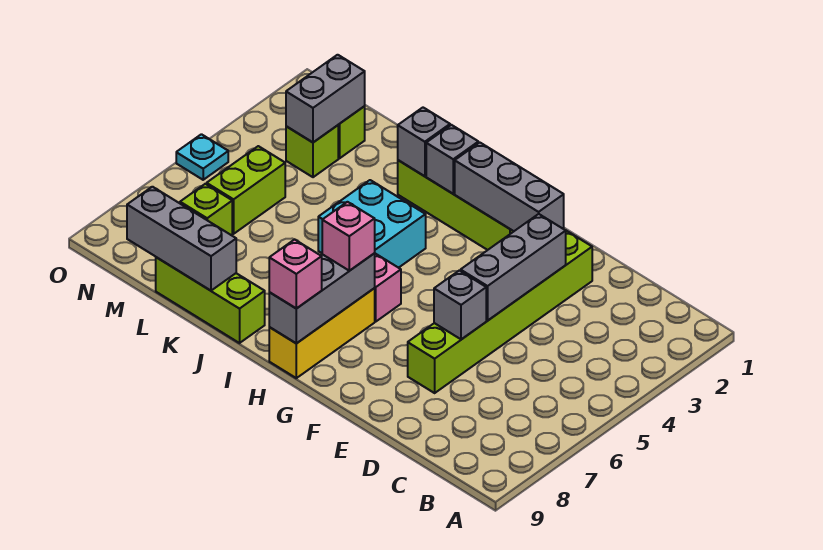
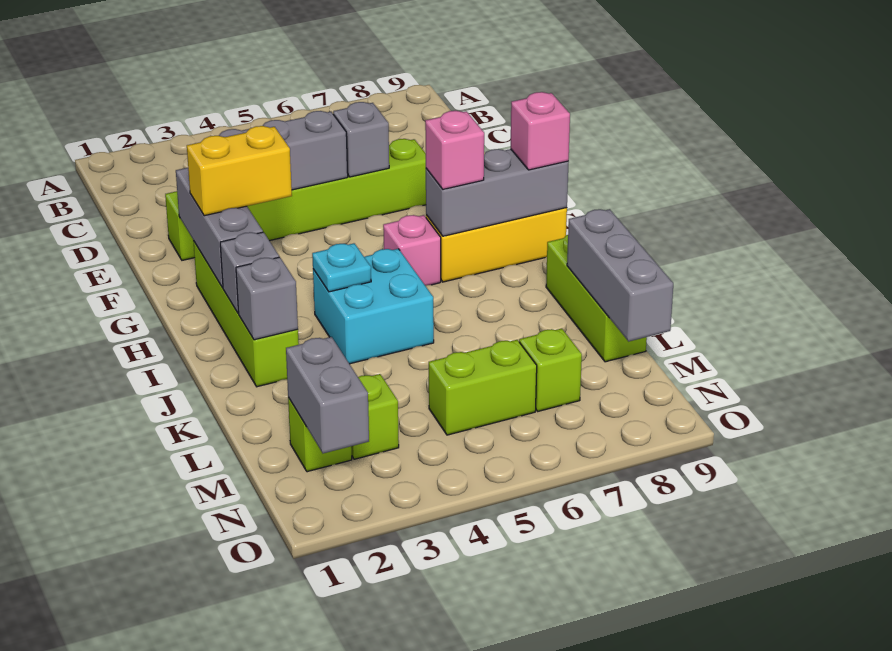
none -> yellow 1x2 brick [187,126,292,216]
grey 1x2 brick [286,55,365,142] -> grey 1x2 brick turned to [286,337,369,453]
cyan 1x1 plate [176,134,228,180] -> cyan 1x1 plate moved to [312,243,371,292]

